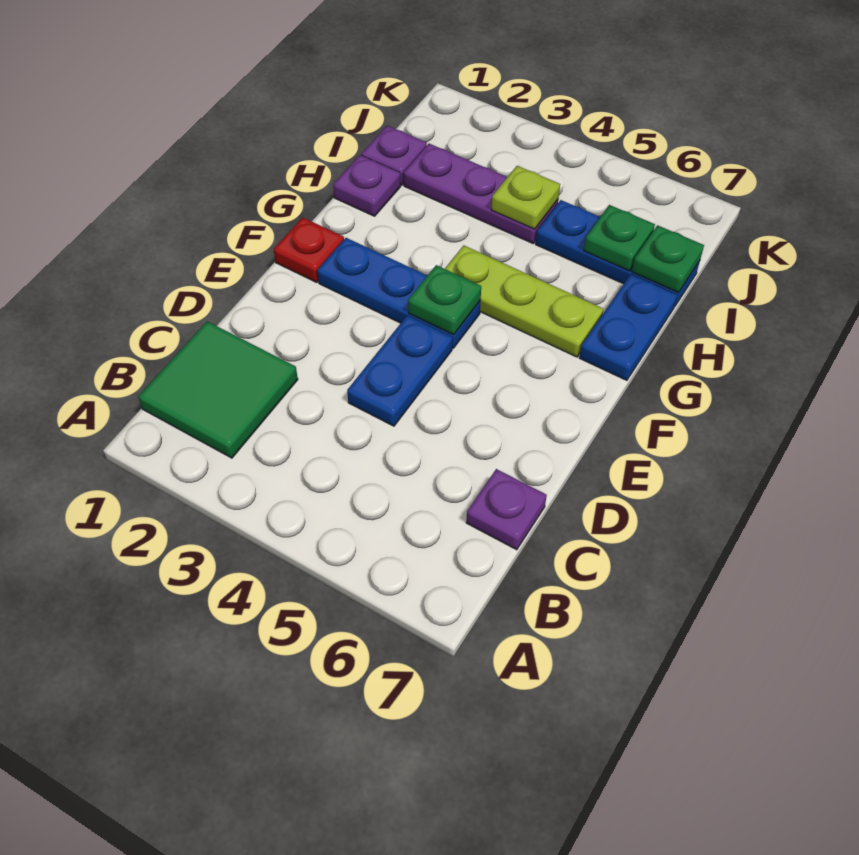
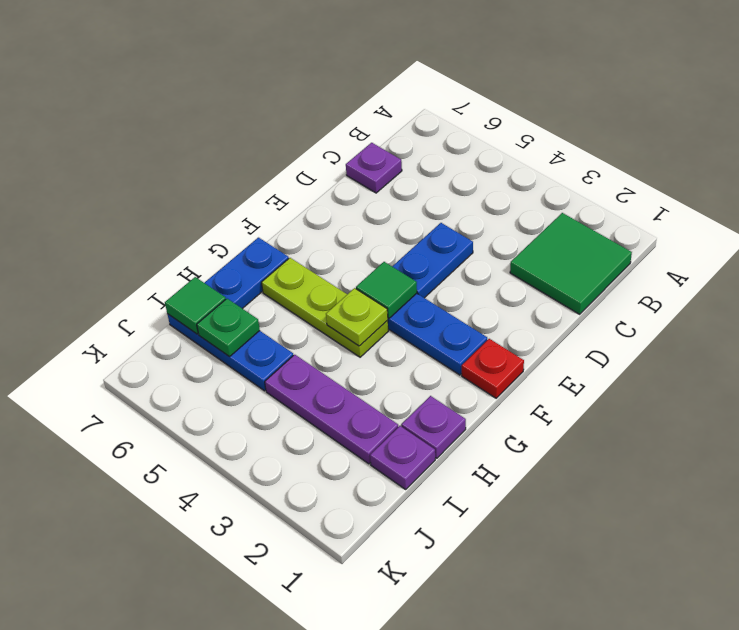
green 1x1 plate [408,265,481,335] -> green 1x1 tile [356,262,417,318]
lime 1x1 plate [491,166,560,229] -> lime 1x1 plate moved to [326,288,388,346]
green 1x1 plate [632,225,704,292] -> green 1x1 tile [165,277,226,334]

